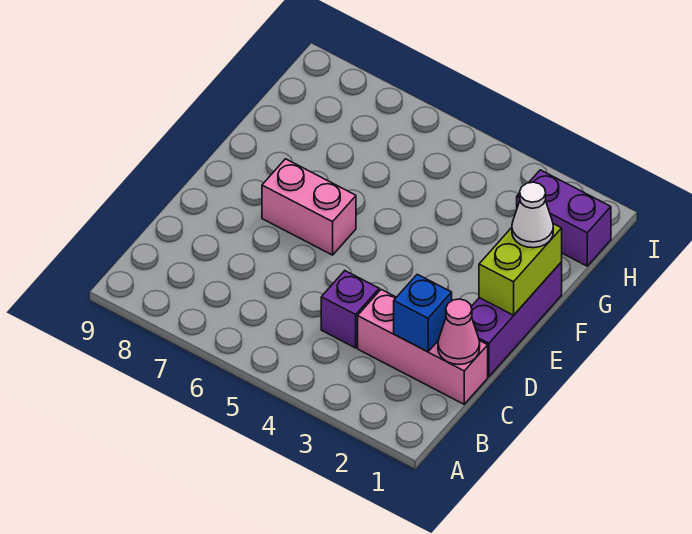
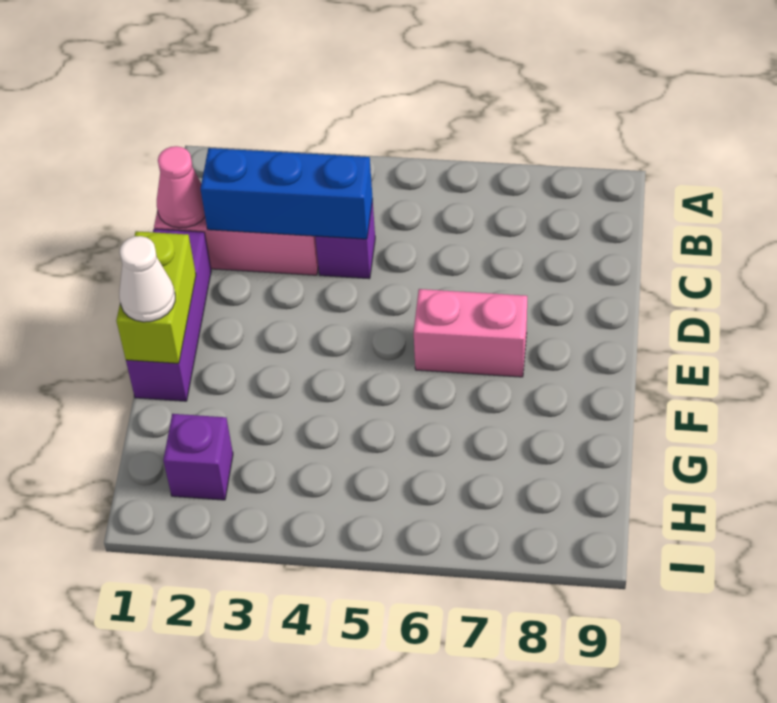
blue 1x1 brick [394,274,452,352] -> blue 1x3 brick [200,148,373,239]
purple 1x2 brick [517,170,611,266] -> purple 1x1 brick [163,414,233,500]

